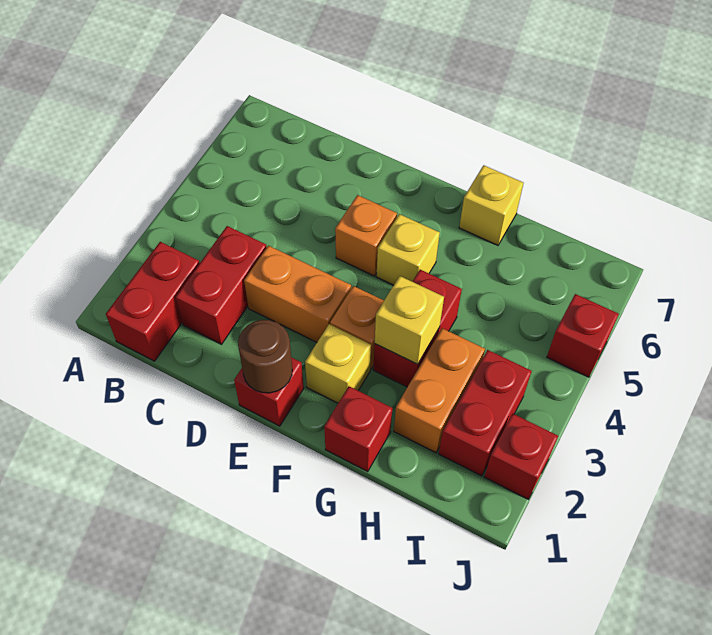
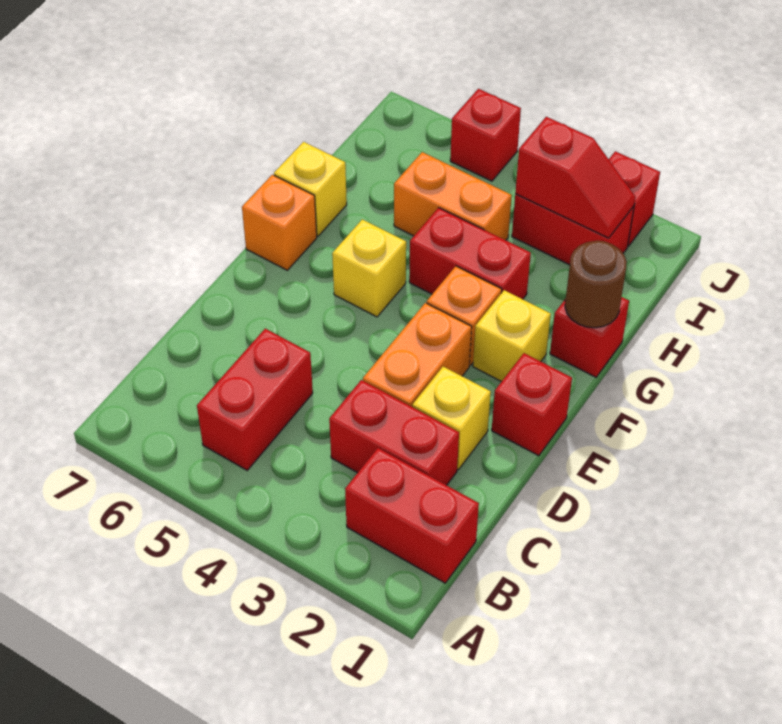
none -> red 1x2 brick [197,329,313,470]
brown 1x1 round brick [238,320,292,393] -> brown 1x1 round brick moved to [565,241,627,328]
orange 1x1 brick [335,195,397,276] -> orange 1x1 brick moved to [242,175,317,270]
yellow 1x1 brick [375,276,444,364] -> yellow 1x1 brick moved to [412,367,491,470]
orange 1x2 brick [394,328,485,453] -> orange 1x2 brick moved to [394,152,512,240]
none -> red 1x2 slope [515,117,635,238]

